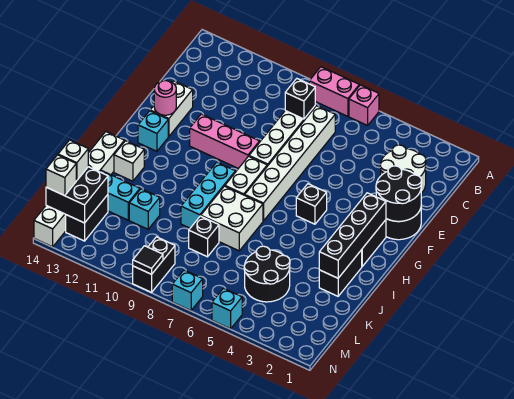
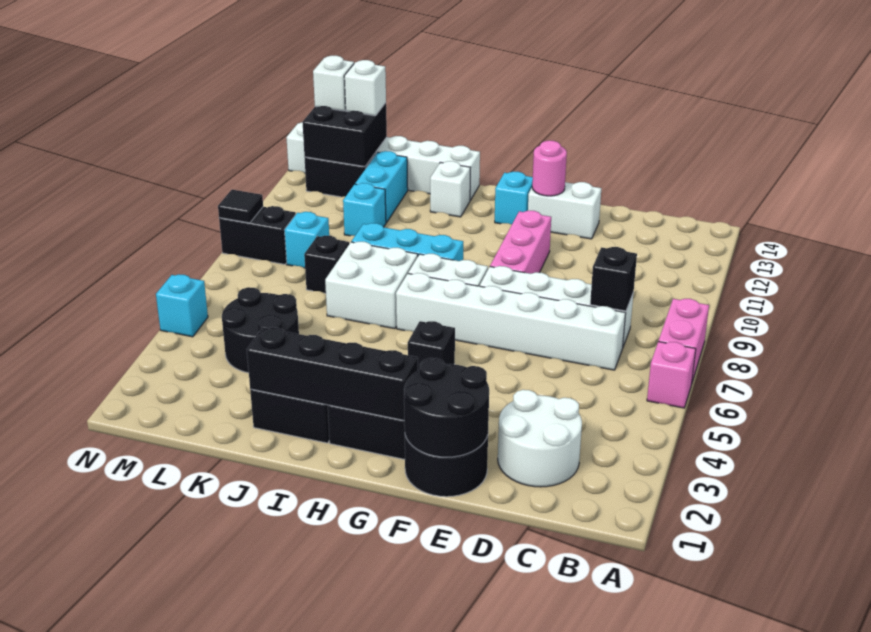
cyan 1x1 brick [172,270,203,311] -> cyan 1x1 brick moved to [284,212,329,268]

